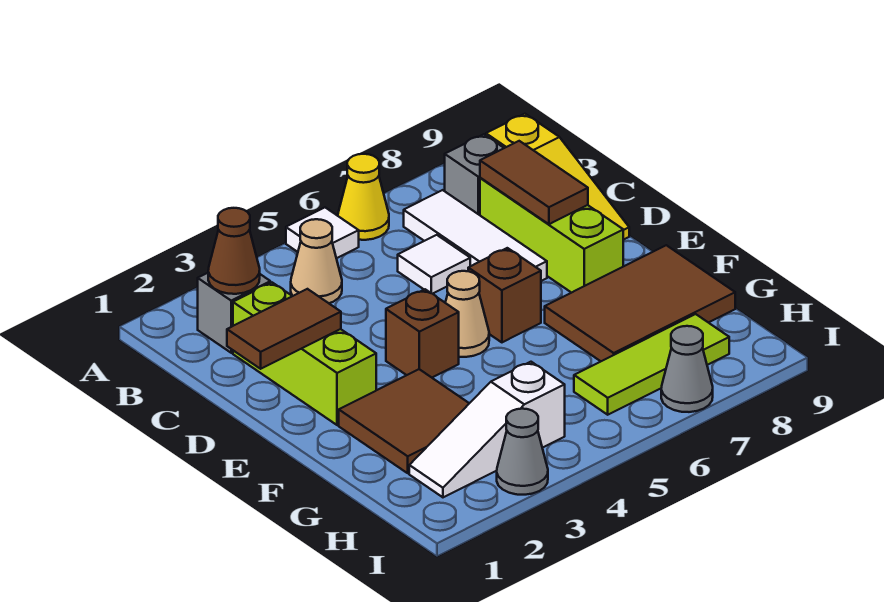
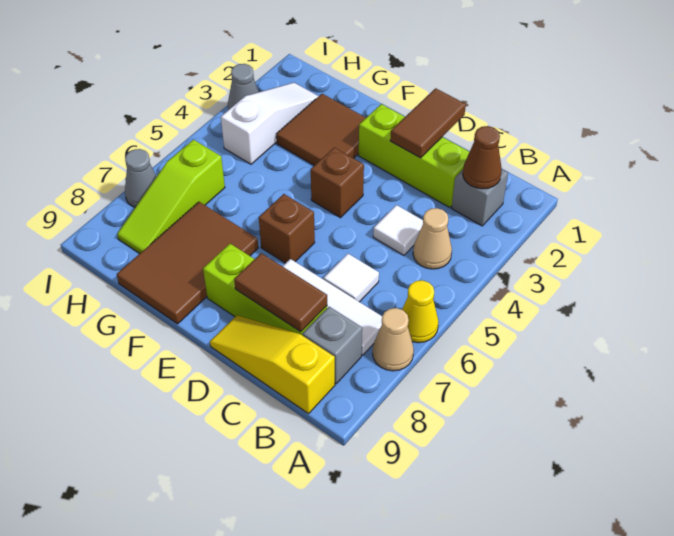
white 1x1 tile [286,208,359,258] -> white 1x1 tile moved to [373,205,423,255]
tan 1x1 cone [445,271,489,357] -> tan 1x1 cone moved to [373,308,414,371]
lime 1x3 tile [574,314,729,415] -> lime 1x3 slope [117,140,225,253]

